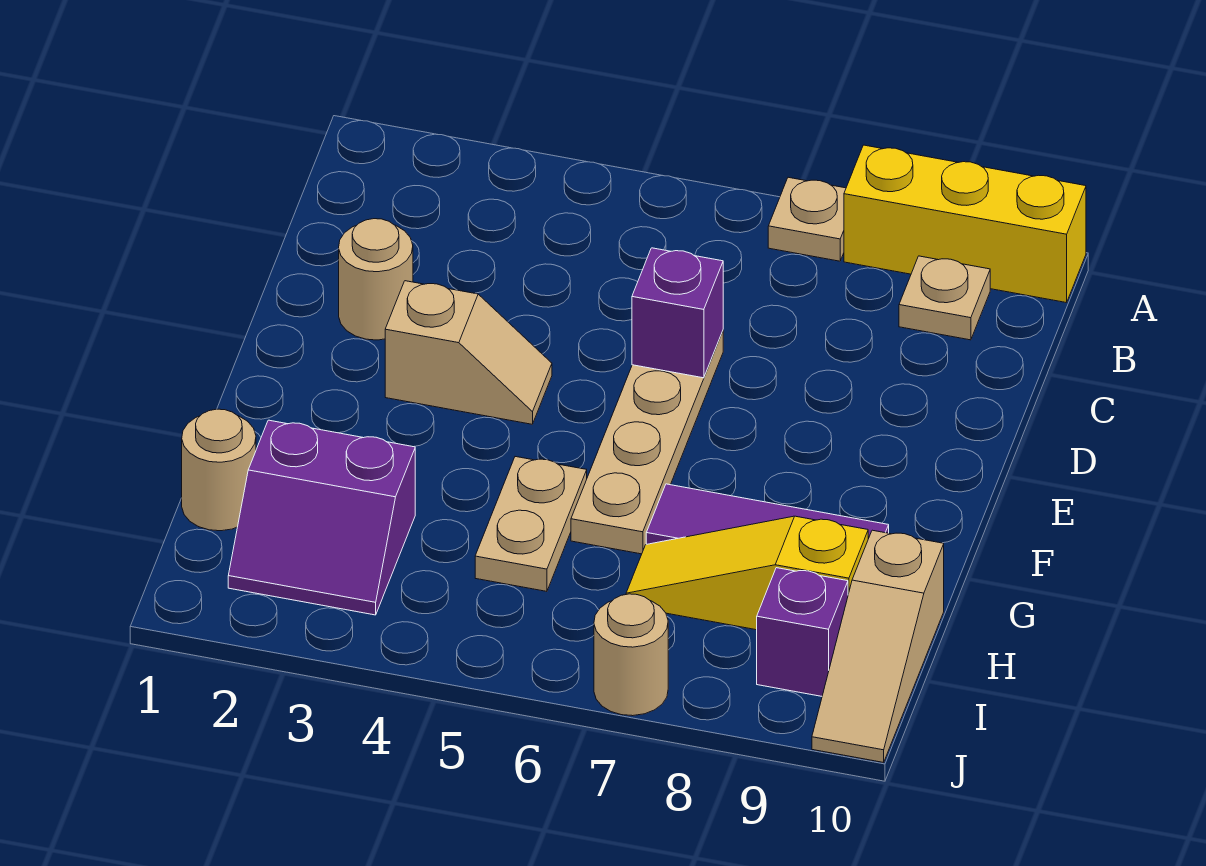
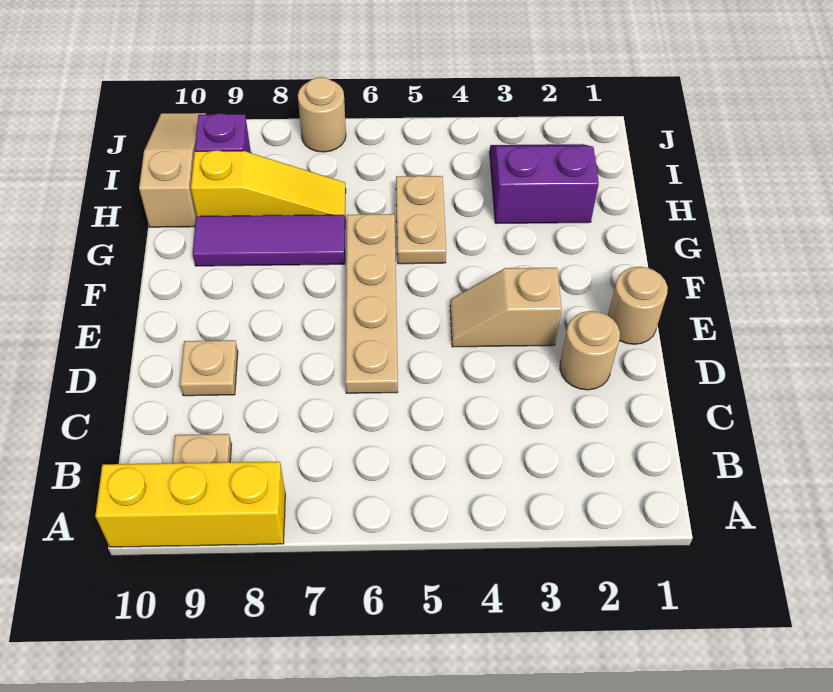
tan 1x1 plate [768,177,846,261] -> tan 1x1 plate moved to [180,340,238,396]
purple 1x1 brick [632,248,723,378] -> none
tan 1x1 round brick [182,409,256,531] -> tan 1x1 round brick moved to [608,267,668,344]

